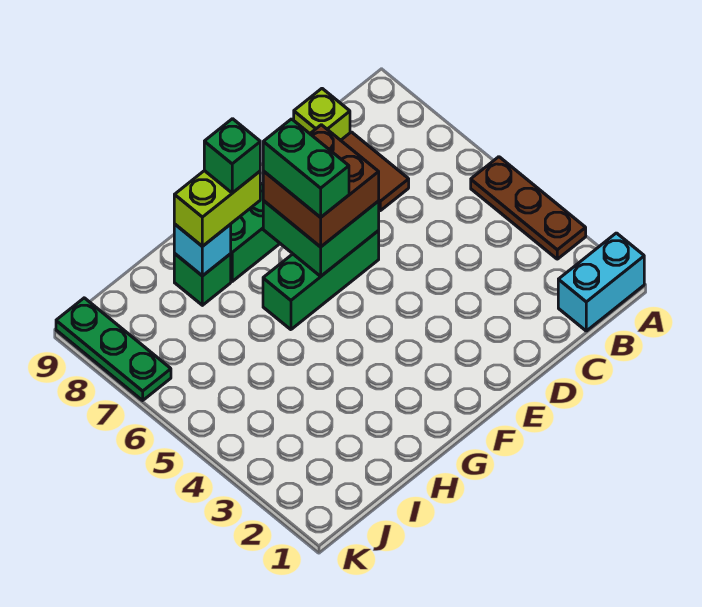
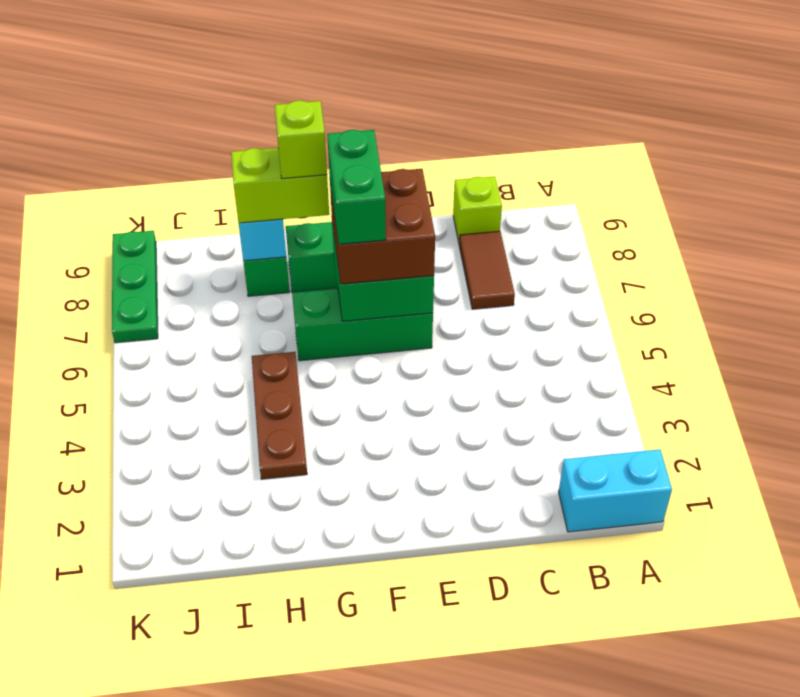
brown 1x3 plate [471,157,586,259] -> brown 1x3 plate moved to [252,352,307,479]
green 1x1 brick [204,119,260,193] -> lime 1x1 brick [275,101,327,179]

